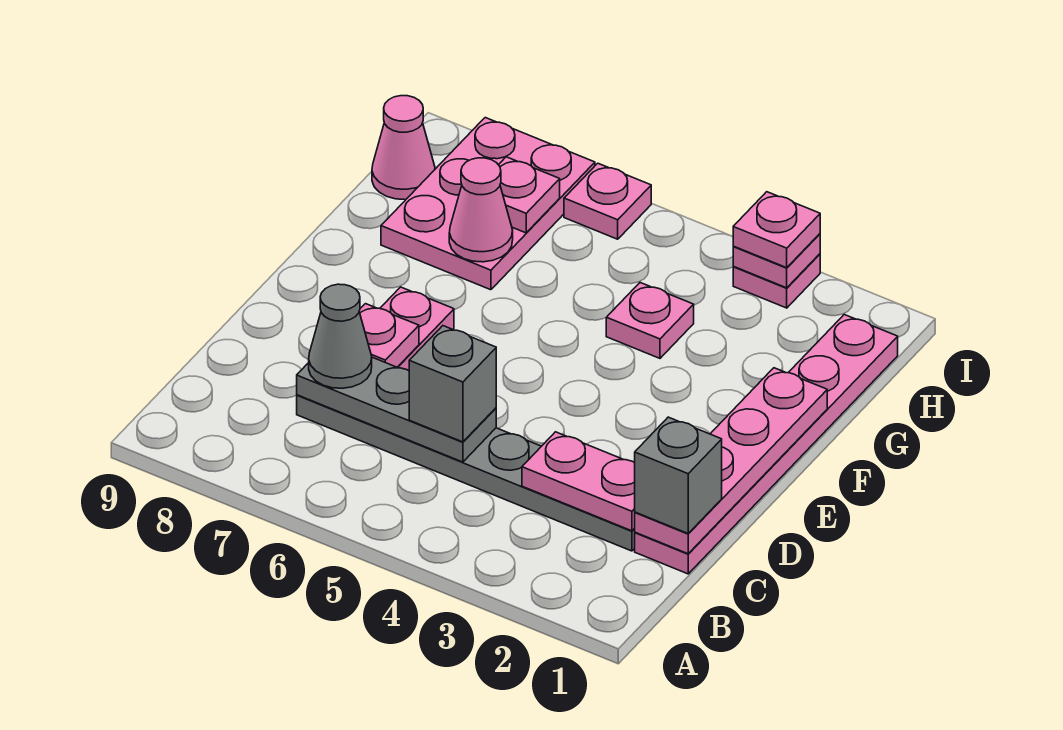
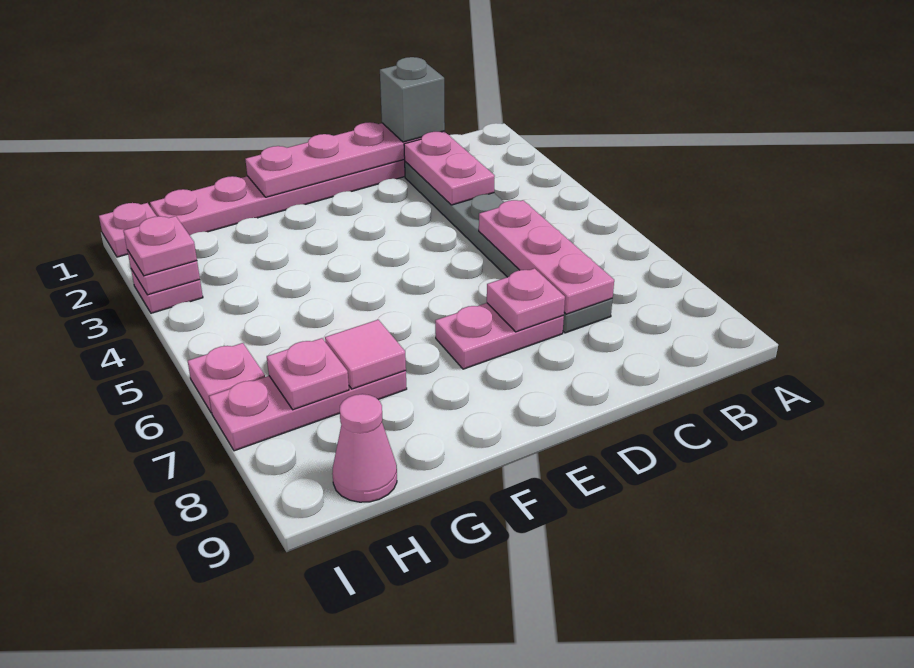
grey 1x3 plate [297,357,496,462] -> pink 1x3 plate [479,200,614,314]
grey 1x1 brick [409,326,496,442] -> none
grey 1x1 cone [309,284,372,388] -> none
pink 1x1 plate [606,283,694,358] -> pink 1x1 plate moved to [99,203,157,257]
pink 2x3 plate [381,118,595,290] -> pink 1x3 plate [209,371,407,451]
pink 1x1 cone [449,158,513,262] -> pink 1x1 tile [325,320,406,389]

